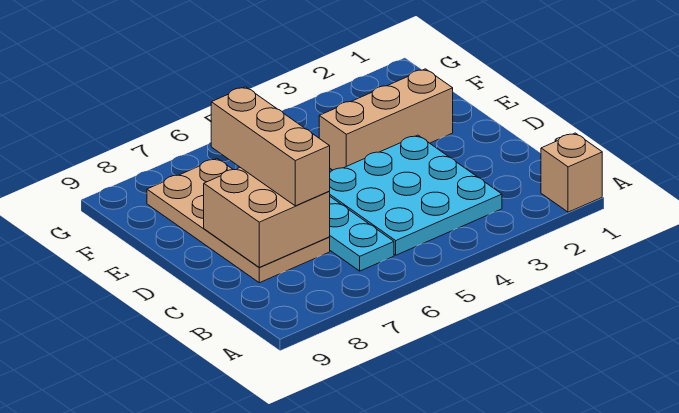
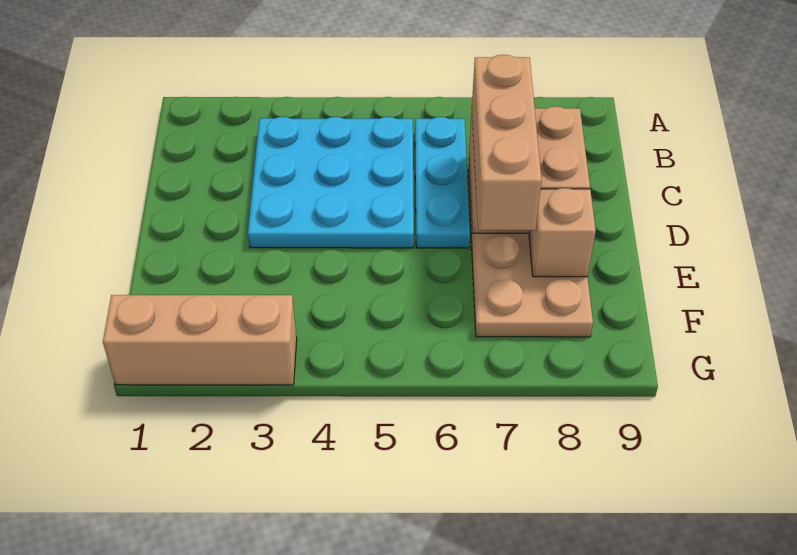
tan 1x1 brick [541,133,602,212] -> tan 1x1 brick moved to [529,188,596,277]
tan 1x3 brick [319,69,453,170] -> tan 1x3 brick moved to [103,295,297,385]

